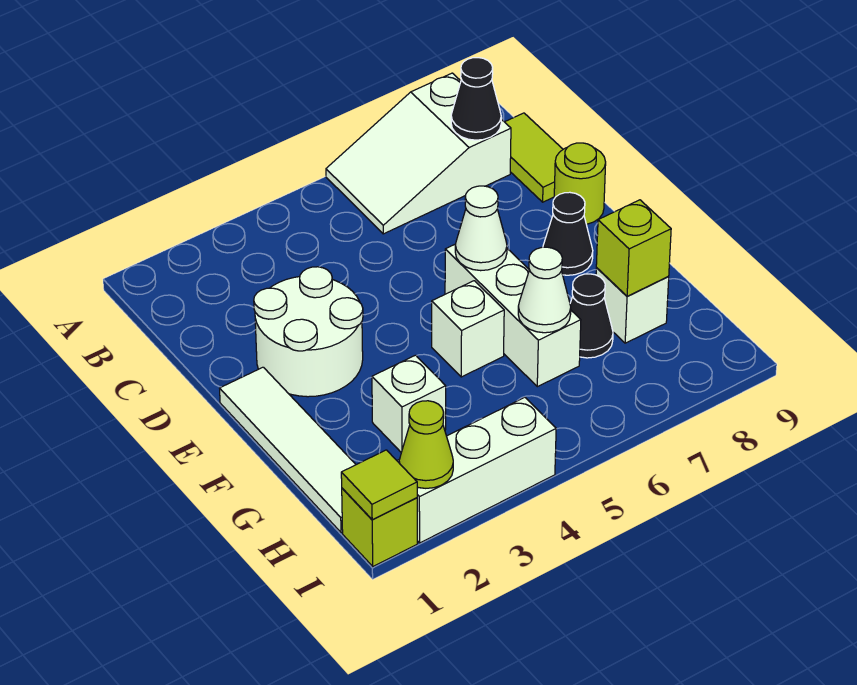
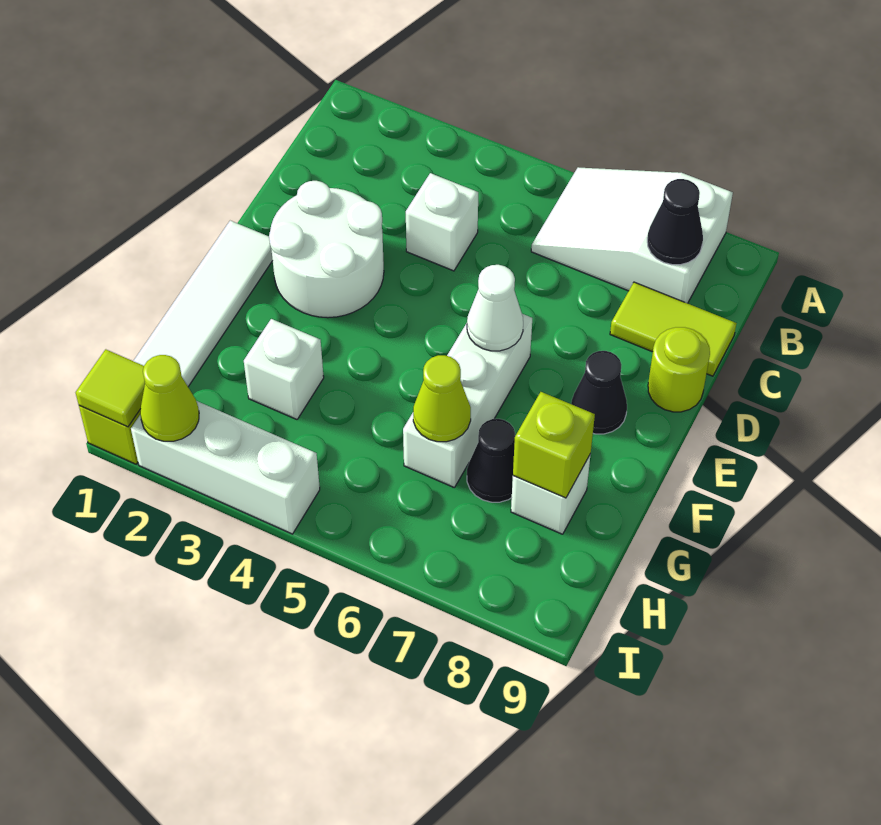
lime 1x2 tile [505,113,563,202] -> lime 1x2 tile turned to [610,282,737,376]
white 1x1 brick [432,281,504,377] -> white 1x1 brick moved to [406,173,478,271]
white 1x1 cone [518,247,571,333] -> lime 1x1 cone [413,355,471,442]

